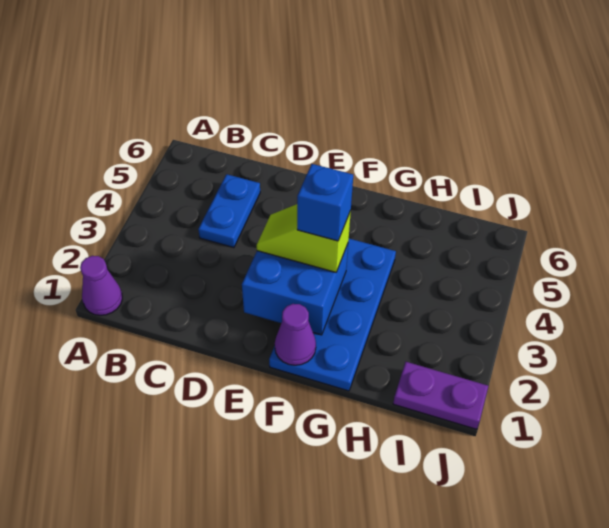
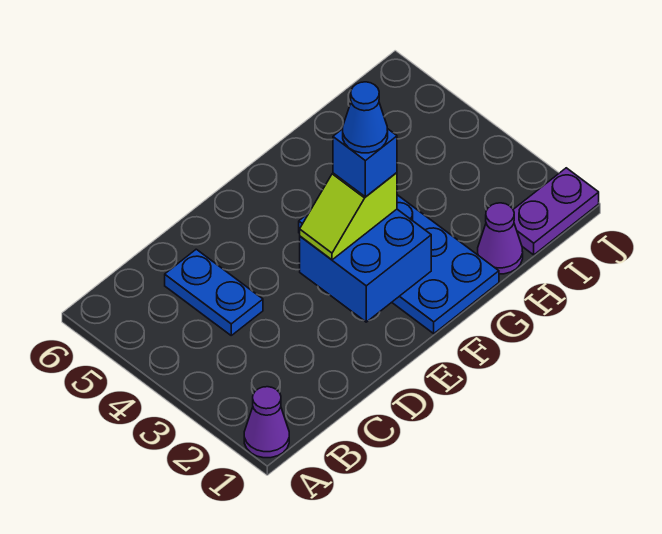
purple 1x1 cone [275,304,316,365] -> purple 1x1 cone moved to [478,203,523,274]
none -> blue 1x1 cone [343,82,388,153]

